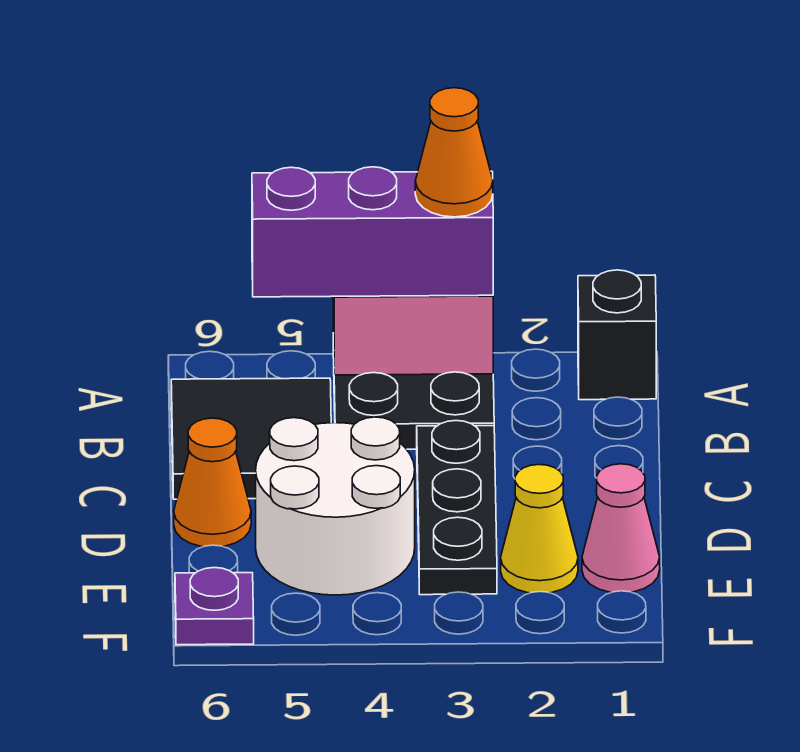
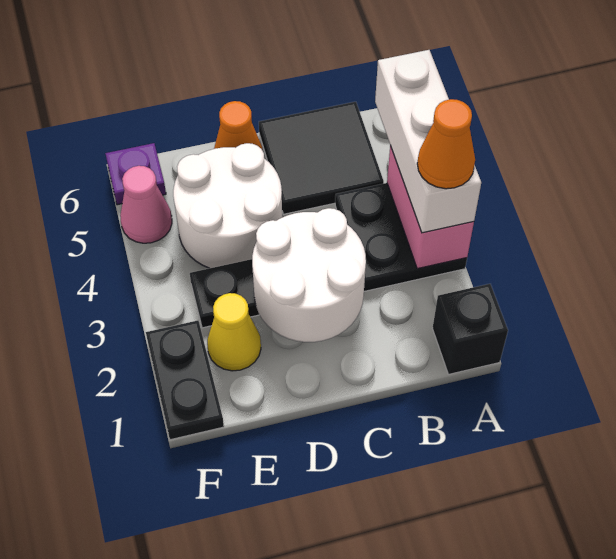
purple 1x3 brick [252,167,493,297] -> white 1x3 brick [375,50,481,233]
none -> white 2x2 round brick [252,208,366,342]
pink 1x1 cone [582,464,660,592] -> pink 1x1 cone moved to [120,166,172,243]
none -> black 1x2 plate [146,321,224,440]

